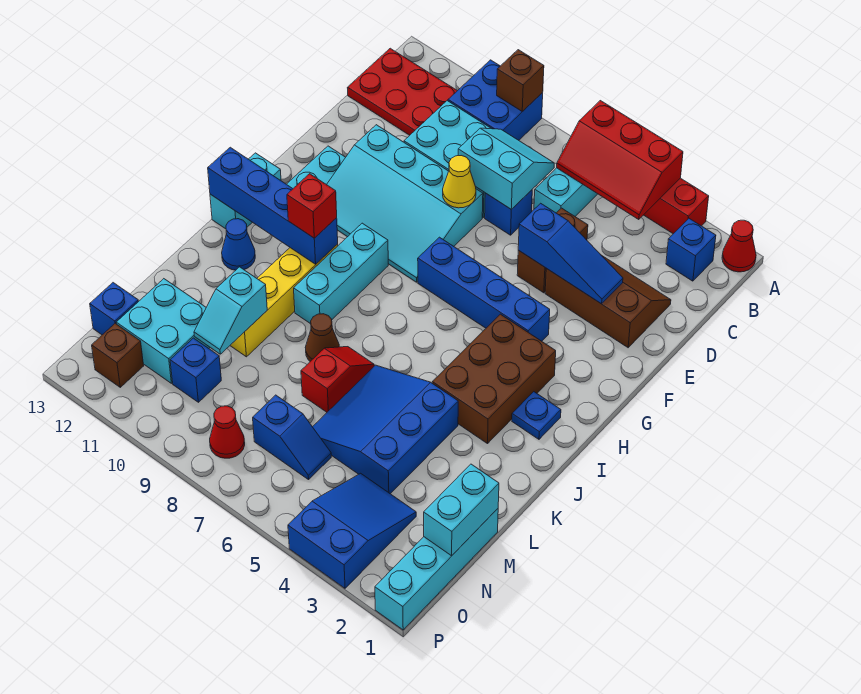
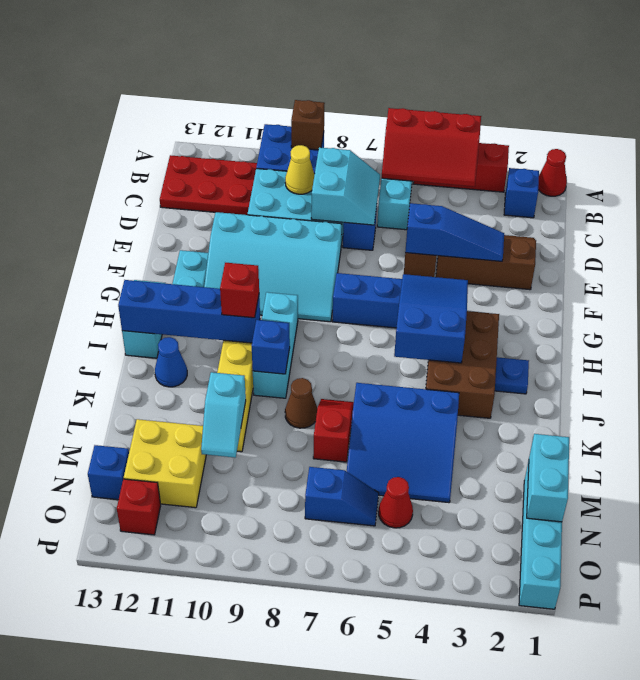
cyan 2x2 slope [458,128,554,210] -> cyan 2x2 slope turned to [311,147,380,225]
yellow 1x1 cone [443,156,476,208] -> yellow 1x1 cone moved to [285,145,315,194]
blue 3x3 slope [313,365,458,494] -> blue 3x3 slope turned to [347,383,459,503]
cyan 2x2 brick [116,279,210,383] -> yellow 2x2 brick [124,419,206,508]
blue 2x3 slope [288,473,416,588] -> blue 2x3 slope moved to [394,274,468,363]
blue 1x1 brick [170,338,221,402] -> blue 1x1 brick moved to [252,320,290,374]
red 1x1 cone [210,406,245,458] -> red 1x1 cone moved to [379,477,413,528]
brown 1x1 brick [92,323,144,387] -> red 1x1 brick [117,479,161,535]

